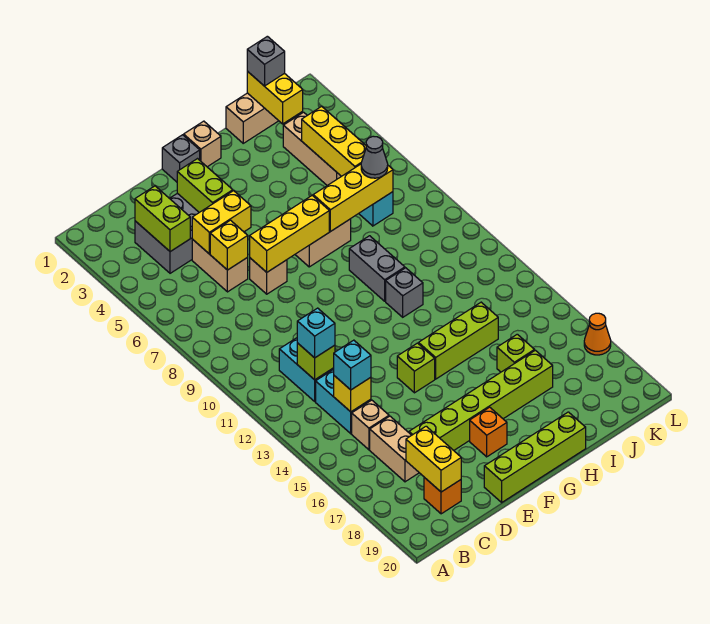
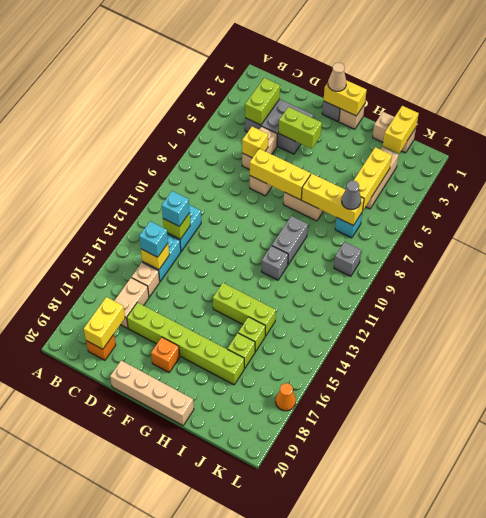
yellow 1x2 brick [192,191,251,254] -> yellow 1x2 brick moved to [323,80,367,116]
lime 1x2 brick [177,159,233,212] -> lime 1x2 brick turned to [279,107,322,149]
lime 1x4 brick [484,412,586,502] -> tan 1x4 brick [110,361,194,425]
none -> tan 1x1 cone [328,63,346,91]
lime 1x1 brick [397,343,435,393] -> lime 1x1 brick moved to [238,317,266,352]
grey 1x1 brick [247,36,285,86] -> grey 1x1 brick moved to [334,242,361,276]

